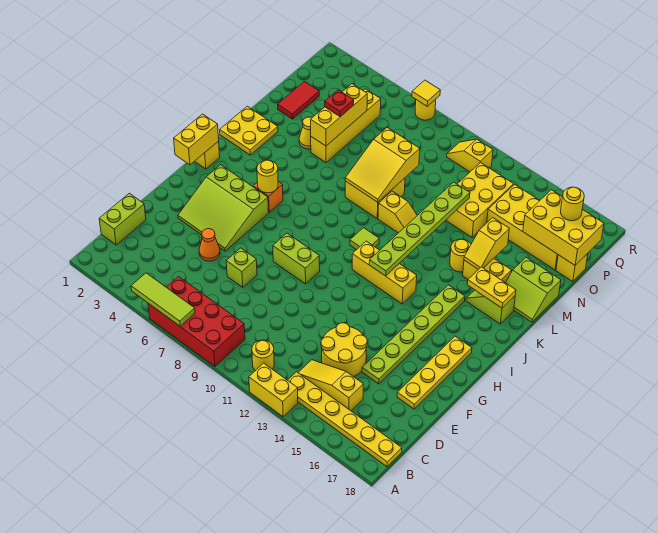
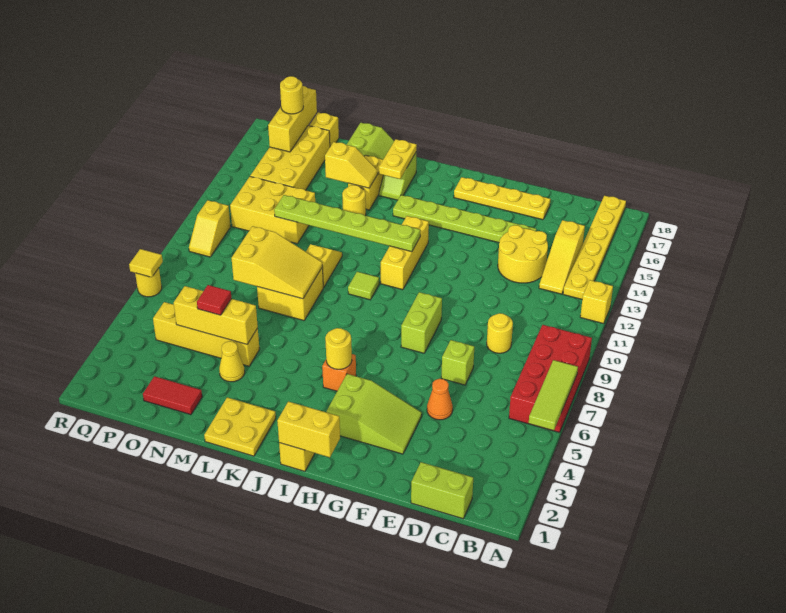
yellow 1x2 brick [249,363,298,417] -> yellow 1x1 brick [580,280,613,324]
yellow 1x1 round brick [252,340,274,371] -> yellow 1x1 round brick moved to [487,313,513,353]
lime 3x3 slope [178,165,269,251] -> lime 2x3 slope [327,374,422,454]
red 1x1 plate [325,90,354,117] -> red 1x1 tile [197,285,232,315]
yellow 2x3 brick [523,190,604,265] -> yellow 1x3 brick [268,86,317,152]

